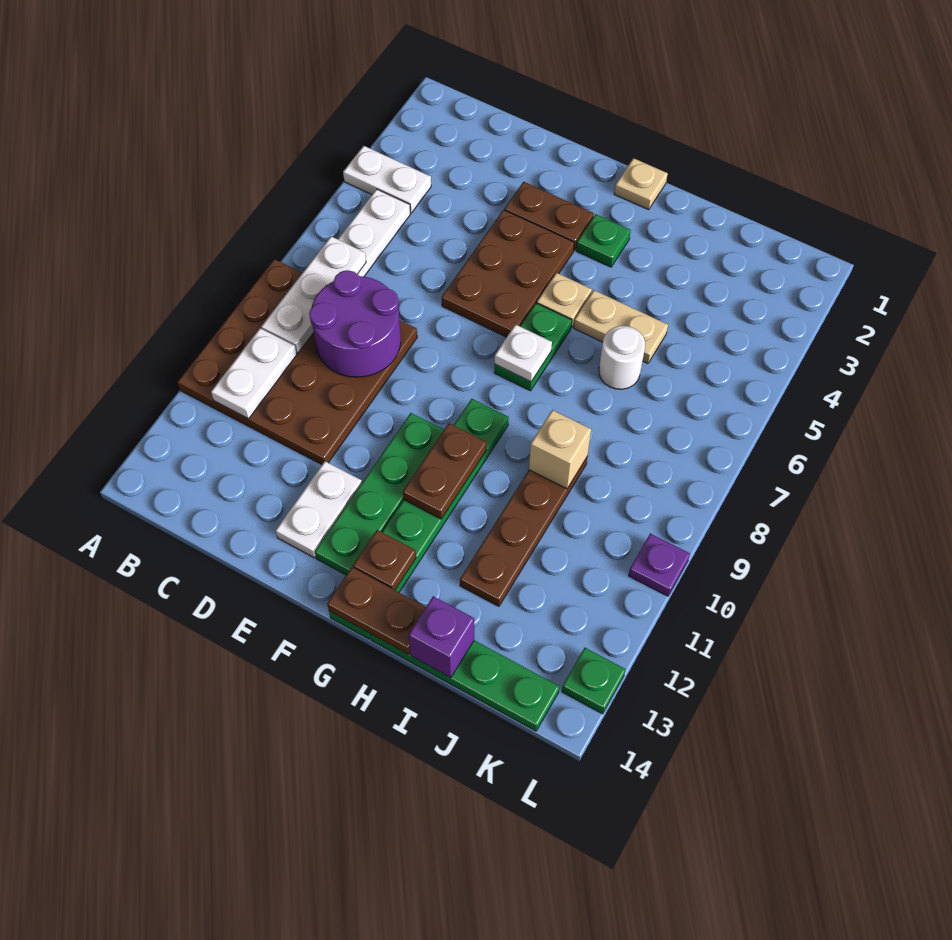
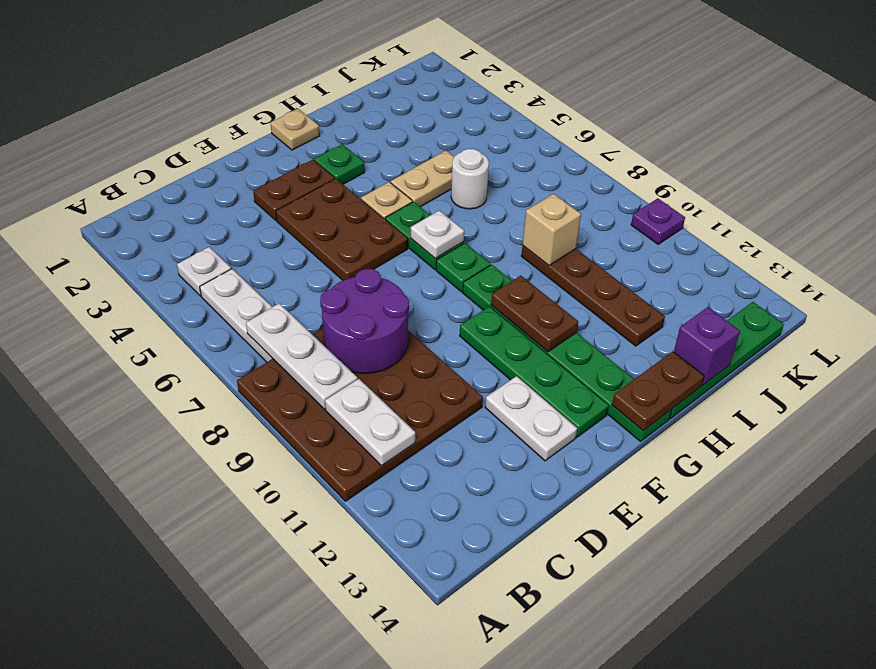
white 1x2 plate [343,146,431,213] -> white 1x1 plate [177,247,231,296]
brown 1x1 plate [353,530,416,590] -> none
green 1x1 plate [562,648,626,714] -> green 1x1 plate moved to [436,243,491,292]

